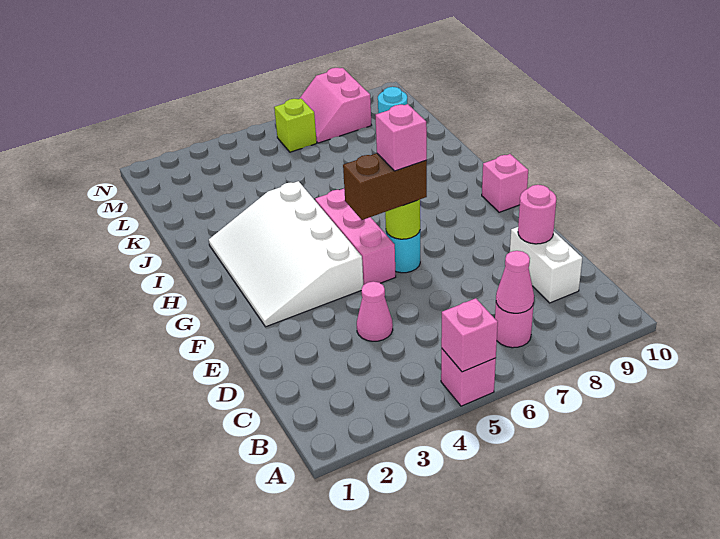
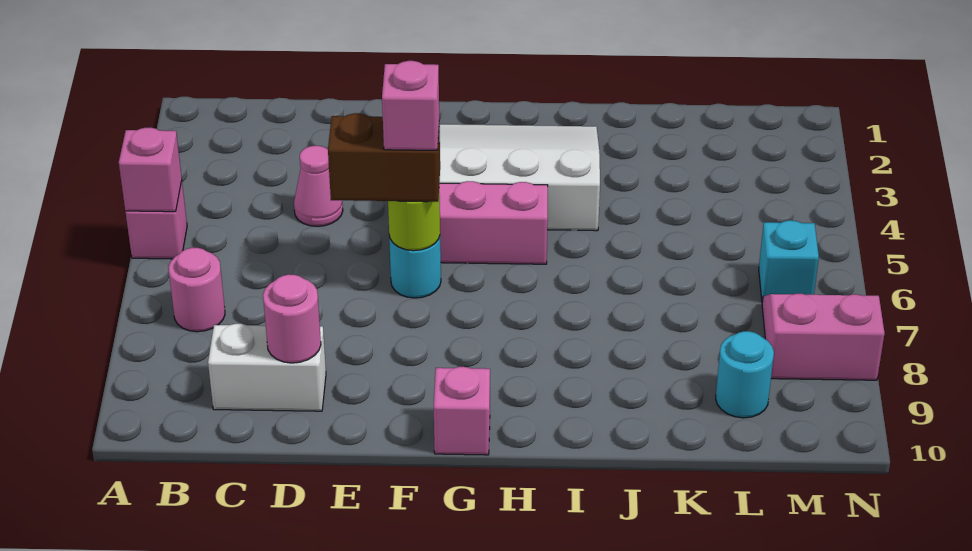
pink 1x1 cone [496,251,534,313] -> none
brown 1x2 brick [343,153,427,220] -> brown 1x2 brick turned to [328,113,440,202]
lime 1x1 brick [274,99,317,152] -> cyan 1x1 brick [759,220,819,301]

